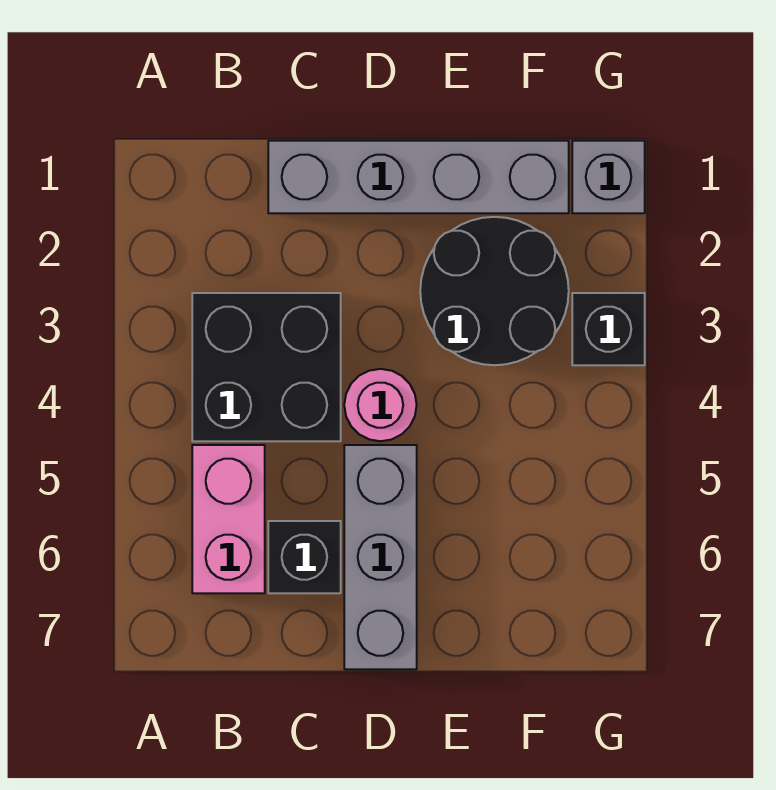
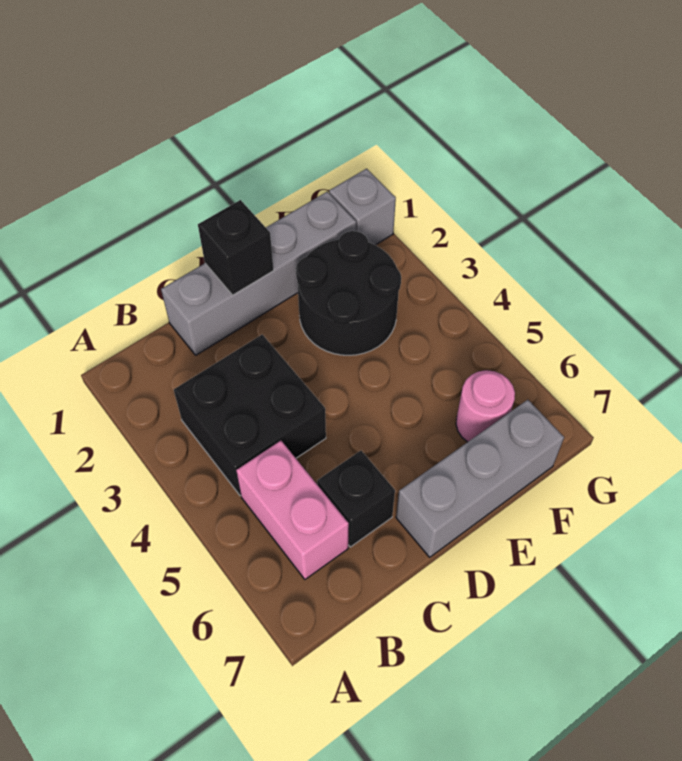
pink 1x1 round brick [344,369,417,441] -> pink 1x1 round brick moved to [456,370,515,442]
grey 1x3 brick [344,445,417,669] -> grey 1x3 brick turned to [396,400,564,557]
black 1x1 brick [572,293,645,365] -> black 1x1 brick moved to [198,200,274,295]

